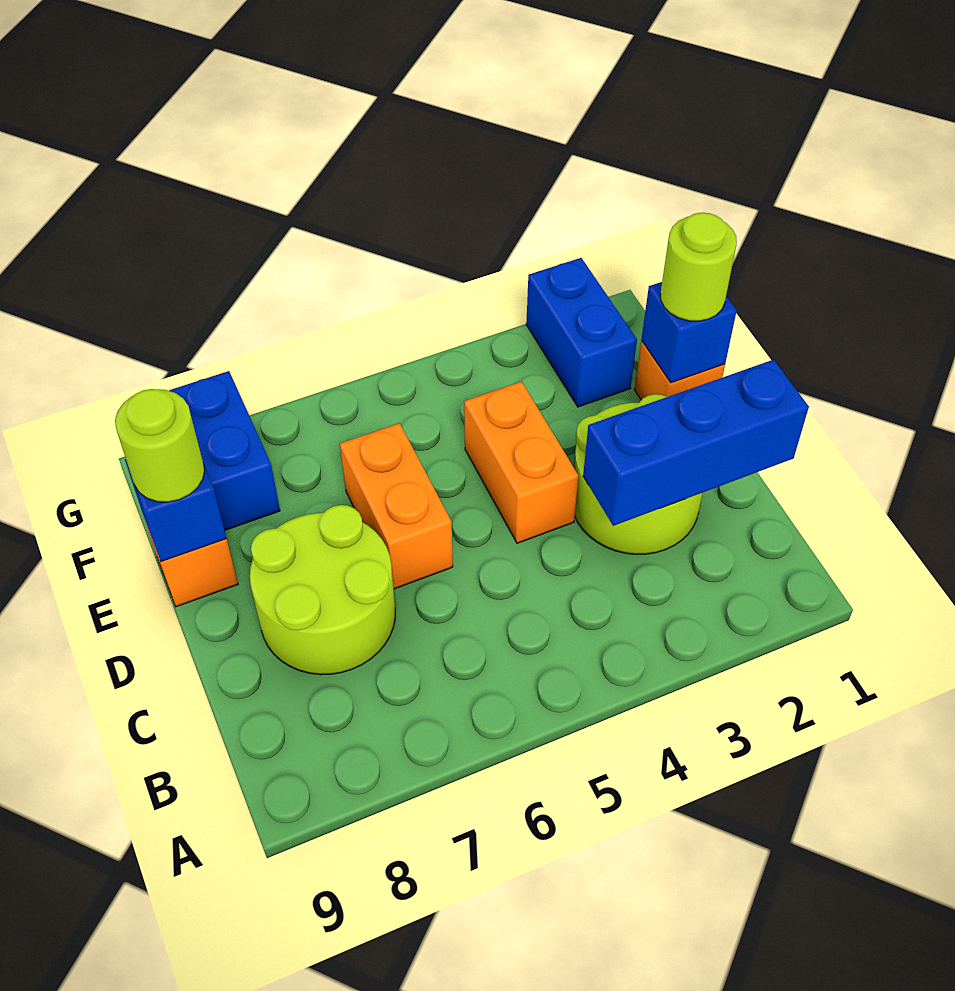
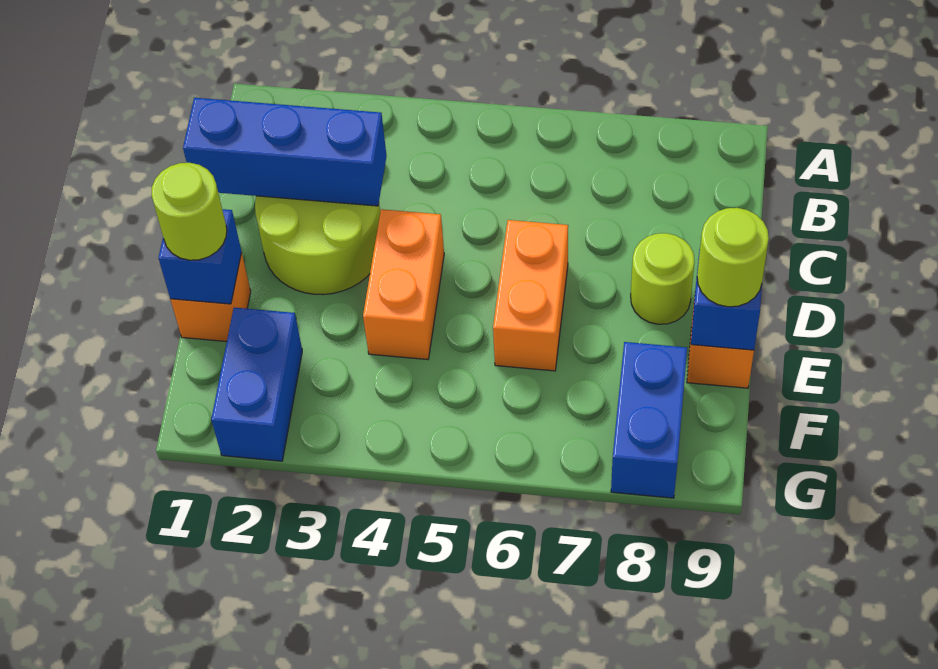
lime 2x2 round brick [250,505,395,675] -> lime 1x1 round brick [631,233,694,324]

